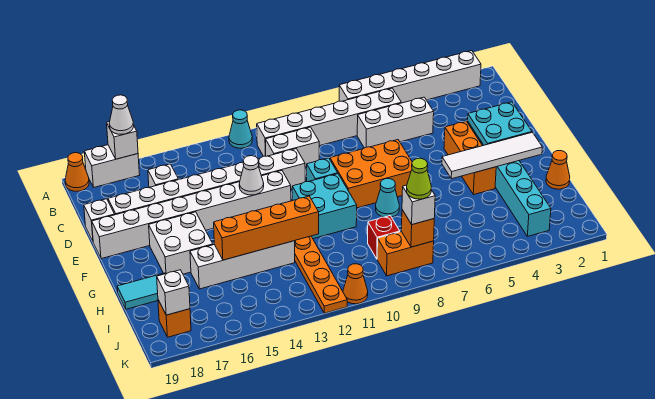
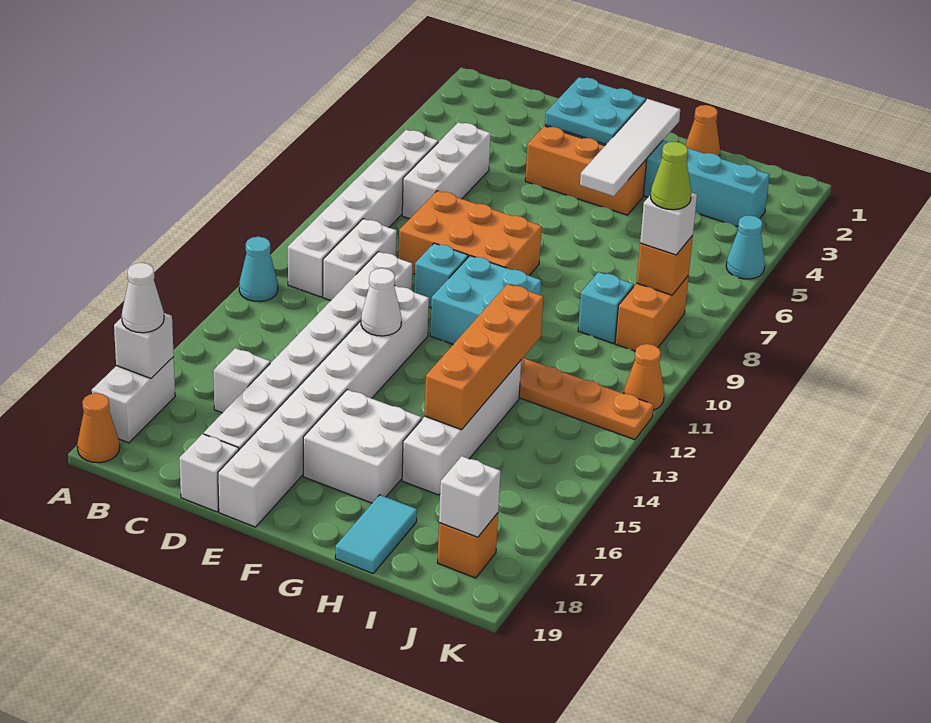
white 1x6 brick [339,51,481,103] -> none
orange 2x3 brick [330,140,412,208] -> orange 2x3 brick turned to [399,191,542,276]
cyan 1x1 cone [376,178,399,217] -> cyan 1x1 cone moved to [726,215,765,279]
red 1x1 brick [368,216,400,259] -> cyan 1x1 brick [578,272,634,343]

